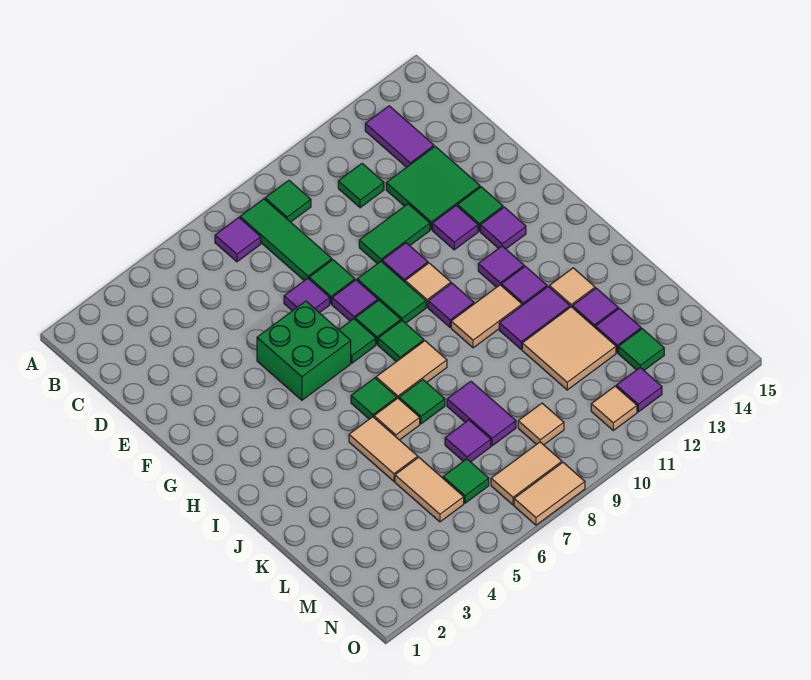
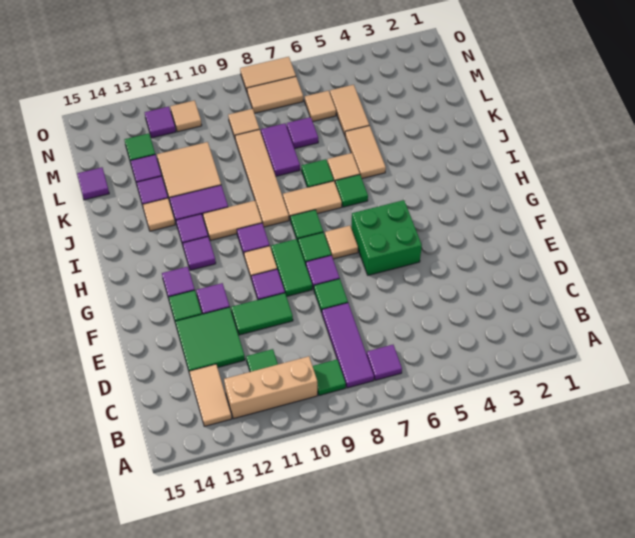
green 1x3 tile [240,199,332,281] -> purple 1x3 tile [322,303,374,388]
none -> tan 1x3 brick [224,356,317,419]
purple 1x2 tile [365,106,434,167] -> tan 1x2 tile [189,364,232,426]
purple 1x1 tile [284,278,330,313] -> purple 1x1 tile moved to [77,167,109,200]
green 1x1 tile [339,319,376,363] -> tan 1x1 tile [325,226,358,259]
none -> tan 1x4 tile [235,129,289,227]
green 1x1 tile [443,459,489,503] -> tan 1x1 tile [305,91,336,121]

